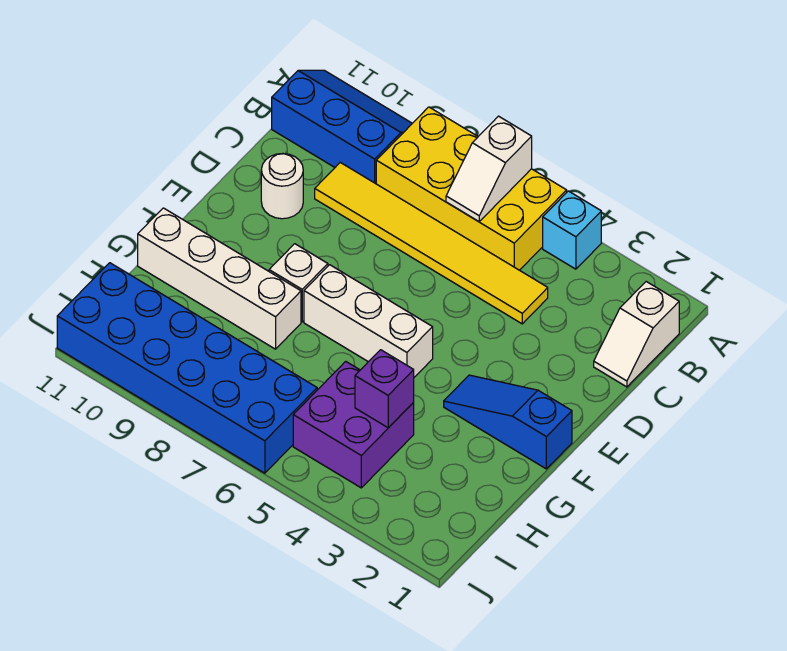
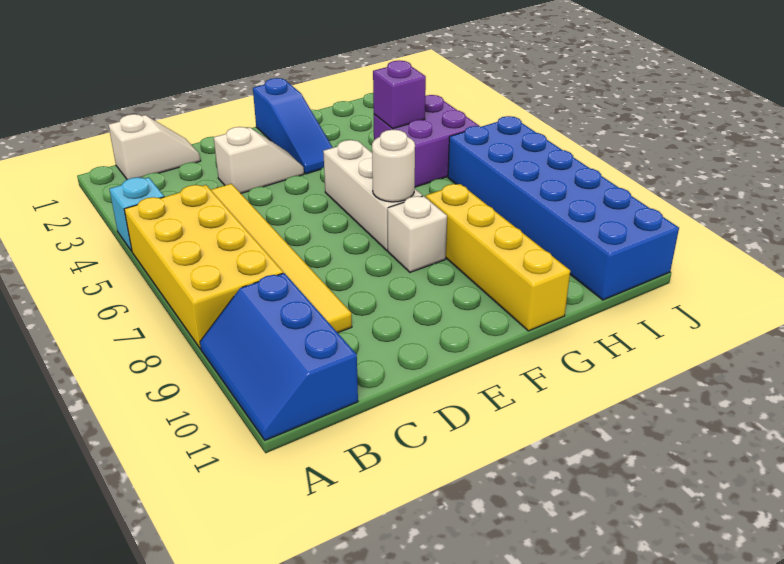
white 1x2 slope [446,116,532,222] -> white 1x2 slope moved to [214,127,304,193]
white 1x1 round brick [261,153,303,219] -> white 1x1 round brick moved to [372,130,415,202]
white 1x4 brick [138,208,301,349] -> yellow 1x4 brick [425,184,570,331]

